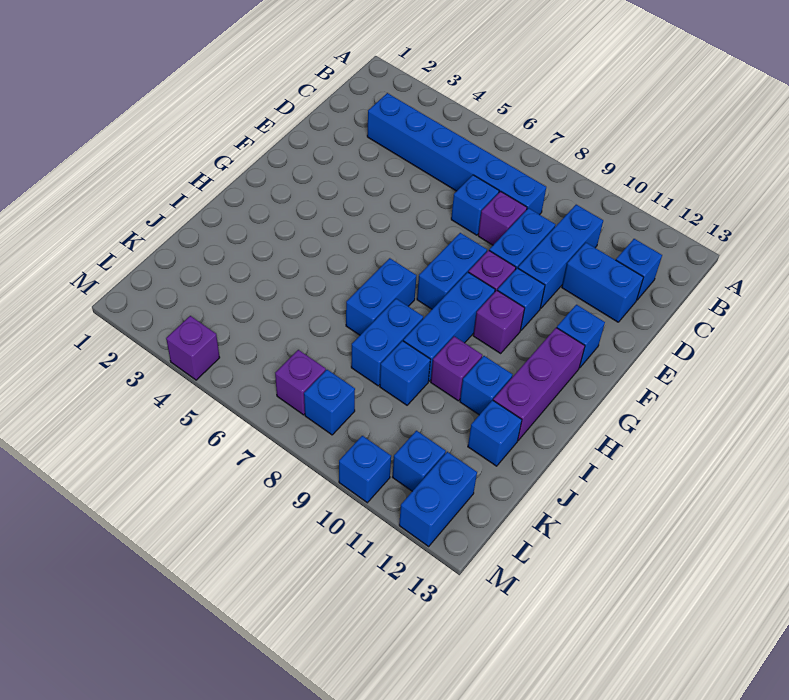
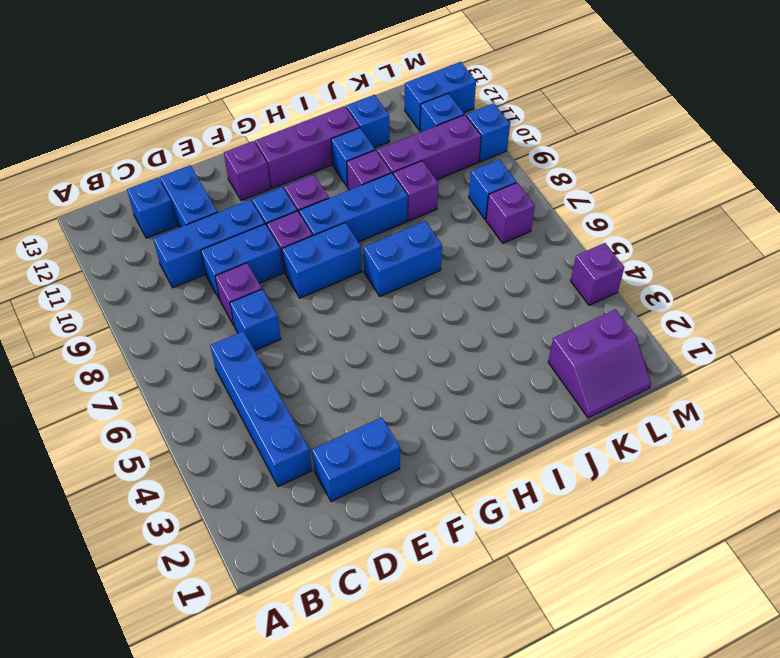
blue 1x6 brick [367,93,546,215] -> blue 1x4 brick [210,331,312,487]
blue 1x1 brick [557,305,605,368] -> purple 1x1 brick [224,141,270,201]
blue 1x2 brick [351,299,423,386] -> blue 1x2 brick moved to [312,417,400,502]
blue 1x1 brick [380,341,430,405] -> purple 1x1 brick [393,161,438,221]
none -> purple 1x3 brick [377,115,481,180]
none -> purple 2x2 slope [548,309,651,418]

